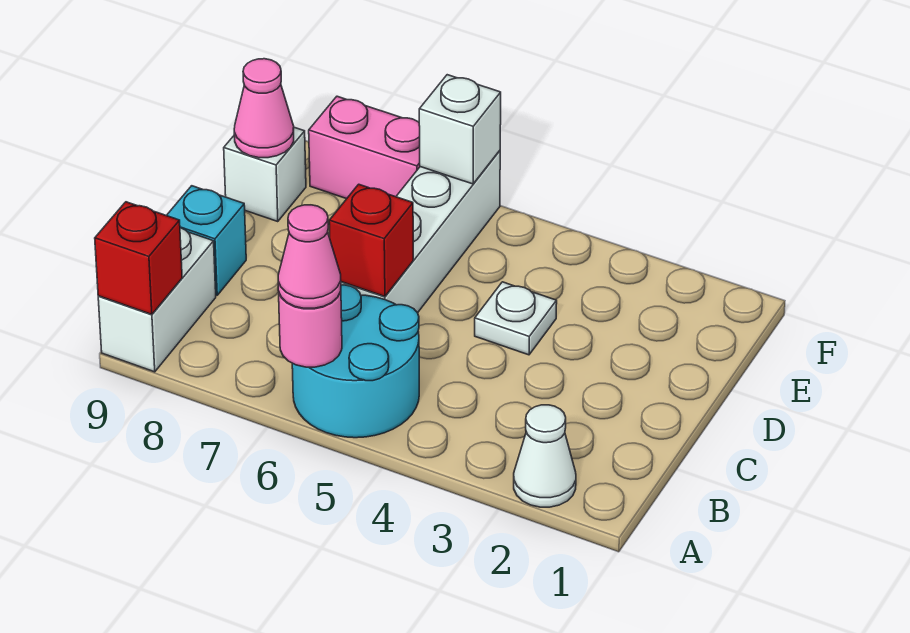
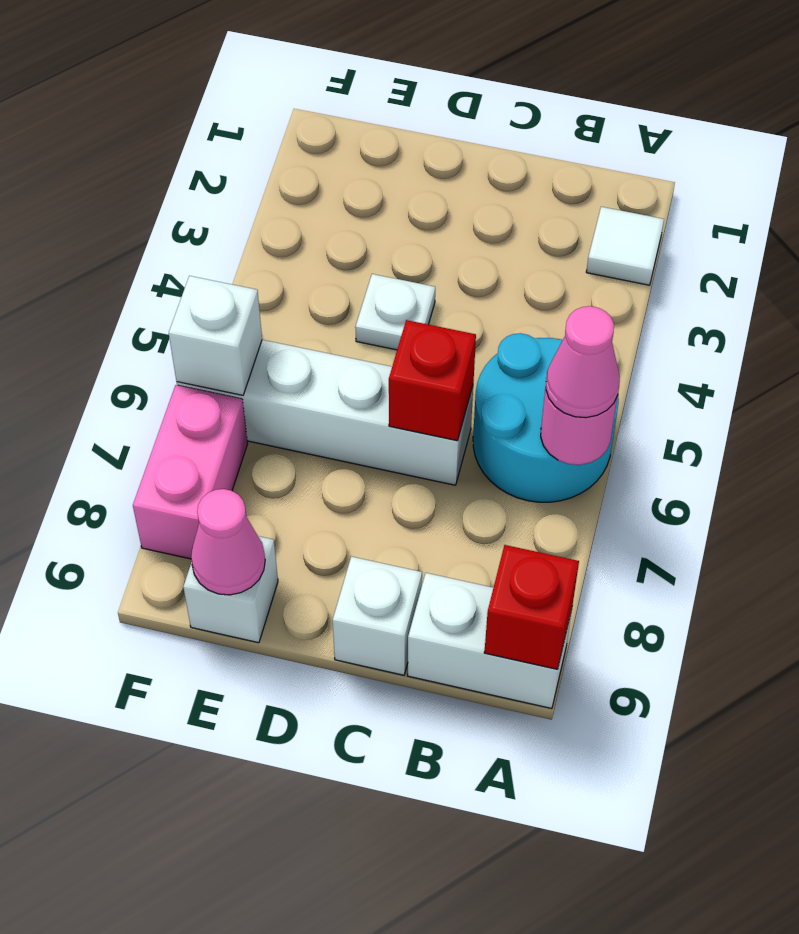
white 1x1 cone [514,405,576,507] -> white 1x1 tile [586,207,664,285]
cyan 1x1 brick [166,186,246,295] -> white 1x1 brick [333,556,422,675]

